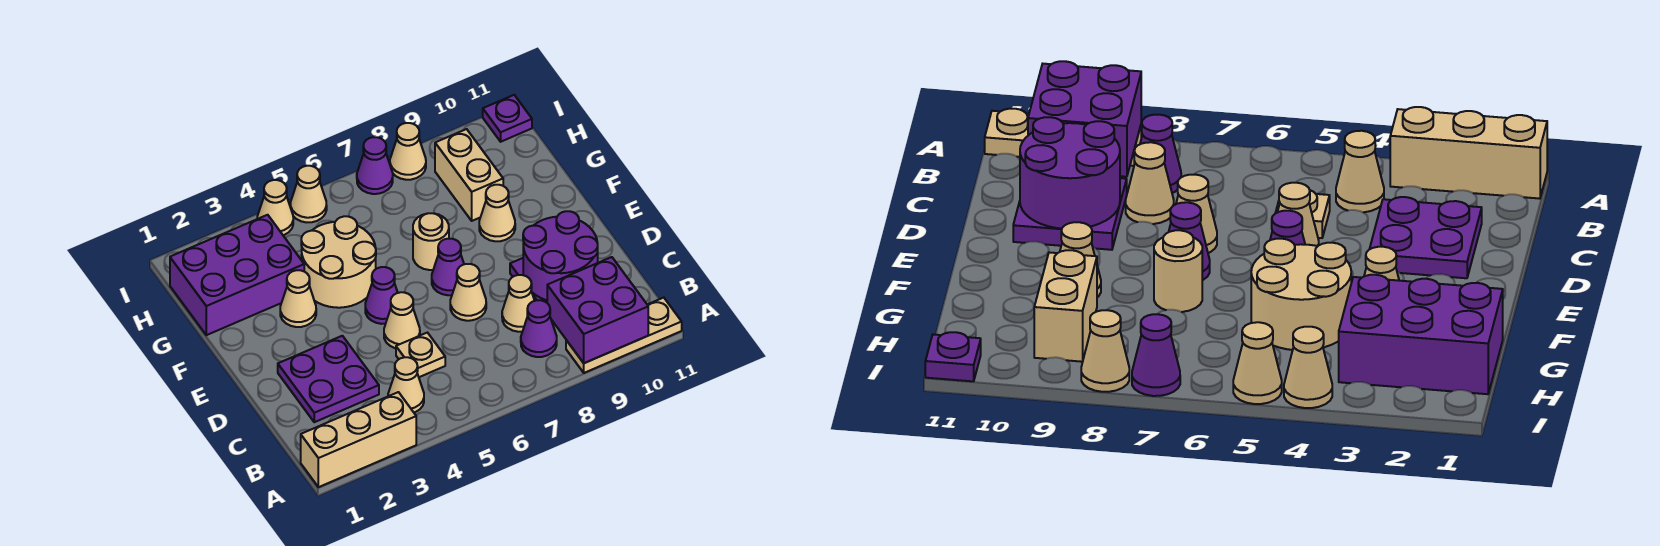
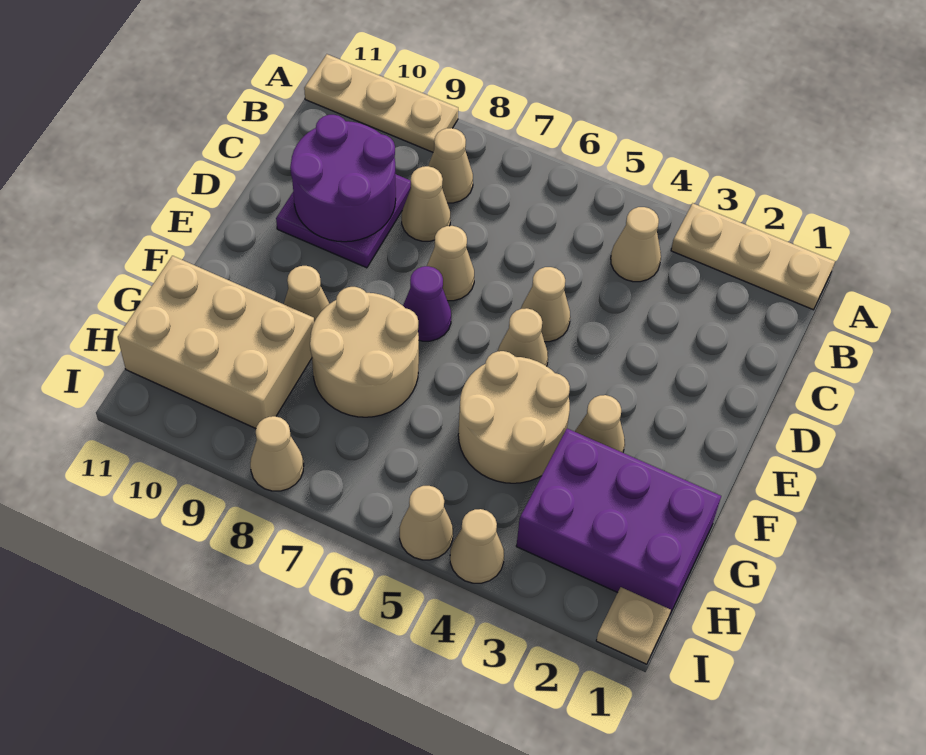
tan 1x3 brick [301,392,416,487] -> tan 1x3 plate [671,203,835,310]
purple 2x2 brick [547,257,648,363] -> none
purple 1x1 cone [521,300,557,357] -> tan 1x1 cone [428,128,473,203]
purple 2x2 plate [278,336,379,422] -> none
tan 1x1 plate [396,333,445,377] -> tan 1x1 plate moved to [596,587,671,664]
purple 1x1 cone [365,267,398,324] -> tan 1x1 cone [498,308,548,366]
tan 1x1 round brick [413,213,449,270] -> tan 2x2 round brick [310,287,419,417]
tan 1x2 brick [435,129,503,221] -> tan 2x3 brick [118,256,314,428]
purple 1x1 cone [357,137,393,194] -> none
purple 1x1 plate [483,95,532,142] -> none

